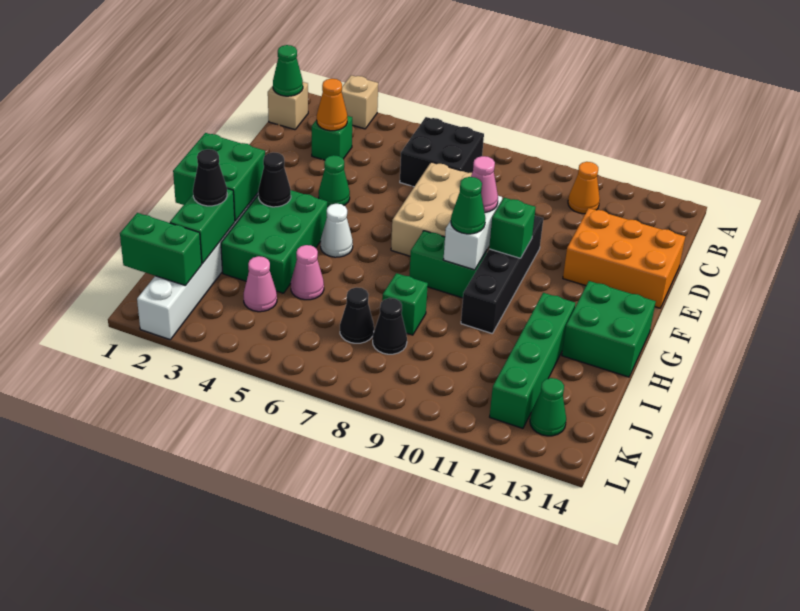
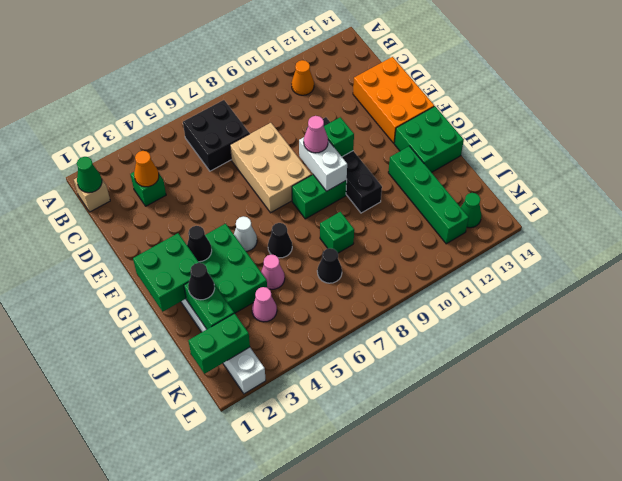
tan 1x1 brick [342,75,378,129] -> none
orange 2x3 brick [563,208,685,308] -> orange 2x3 brick turned to [353,57,434,143]
green 1x1 cone [319,155,350,207] -> none
green 1x1 cone [451,177,485,234] -> none
black 1x1 cone [373,298,407,354] -> black 1x1 cone moved to [268,223,292,258]

